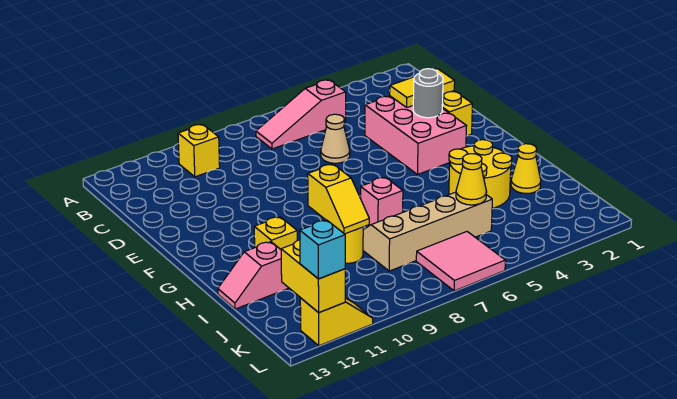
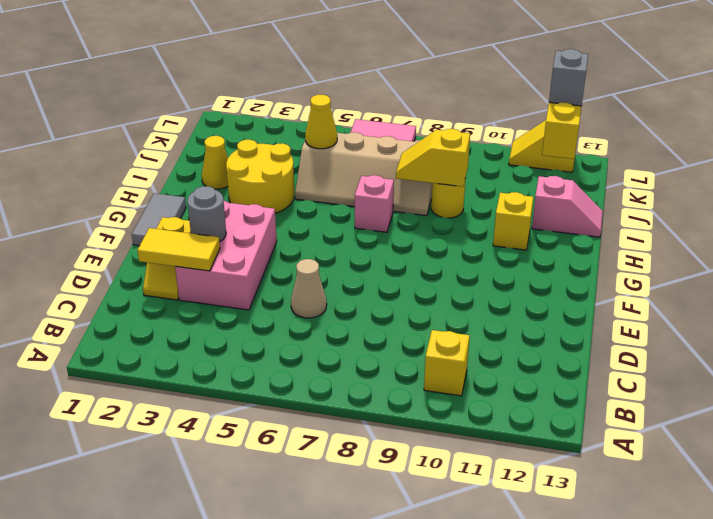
pink 1x3 slope [256,80,346,149] -> none
none -> grey 1x2 tile [132,193,186,246]
yellow 1x2 slope [308,164,369,234] -> yellow 1x2 slope turned to [396,129,470,187]
cyan 1x1 brick [300,220,345,279] -> grey 1x1 brick [549,49,588,106]

